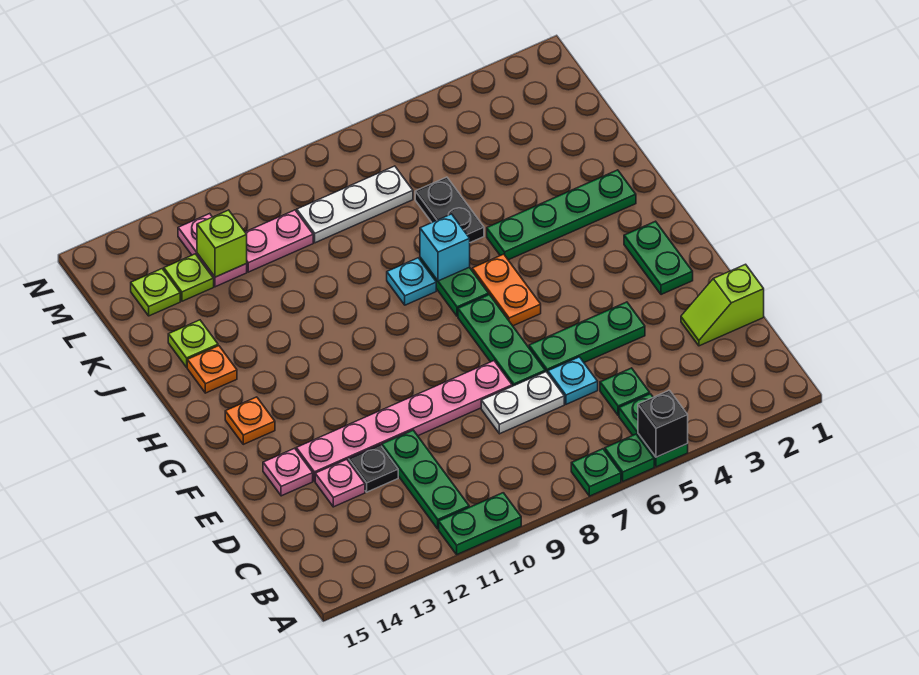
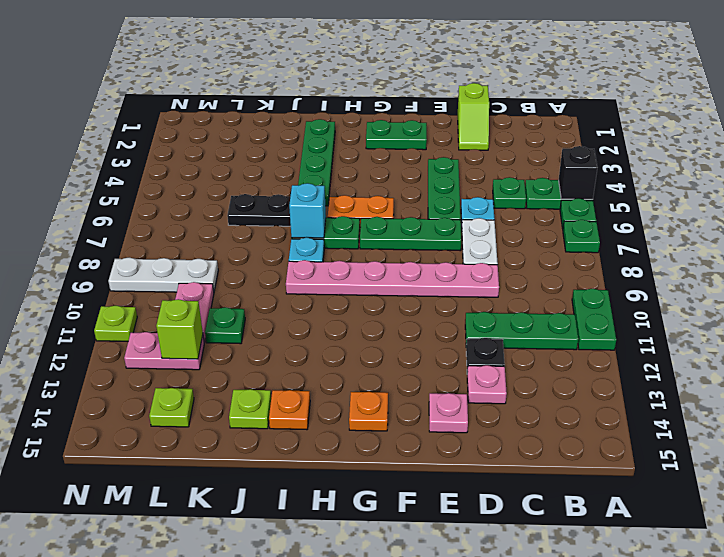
pink 1x6 plate [296,361,512,481] -> pink 1x6 plate turned to [286,260,499,297]
none -> green 1x1 plate [205,307,245,344]
white 1x3 plate [297,166,413,243] -> white 1x3 plate turned to [108,258,218,292]
lime 1x1 plate [164,254,214,301] -> lime 1x1 plate moved to [94,306,137,341]

